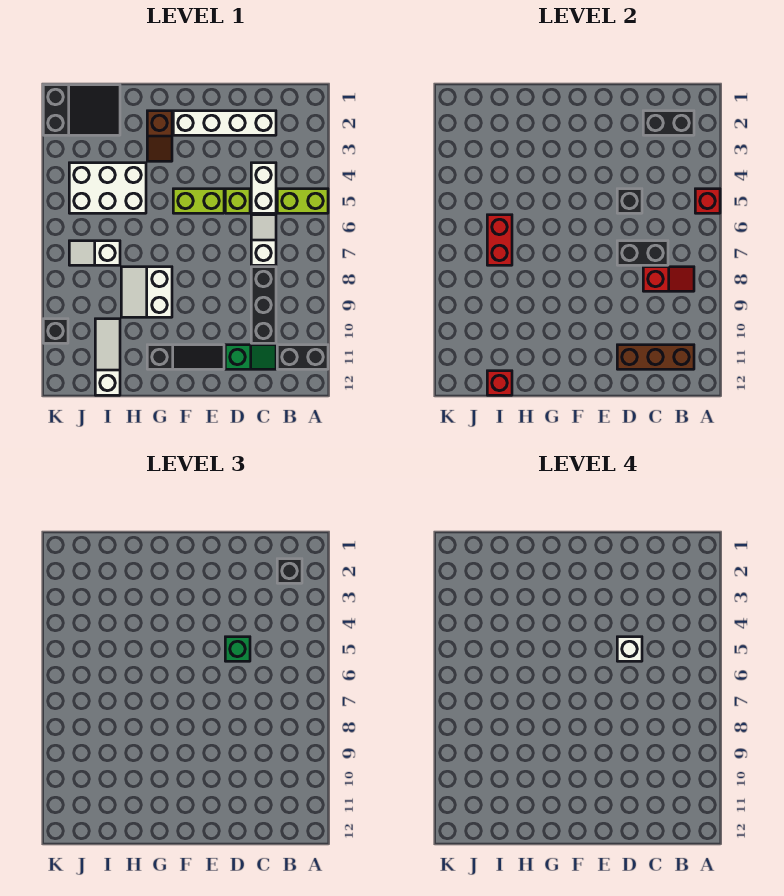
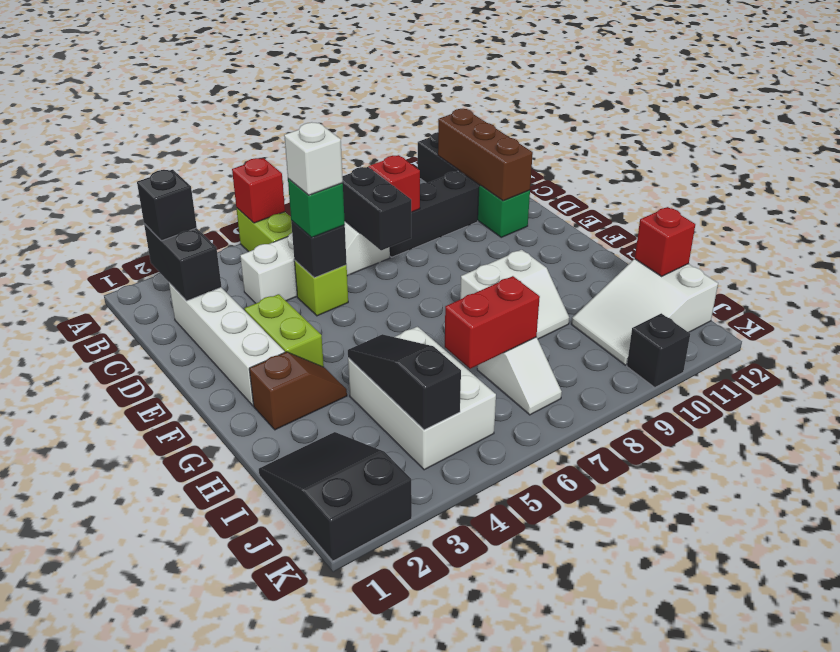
lime 1x2 brick [173,189,224,213] -> lime 1x2 brick moved to [245,294,324,367]
black 1x3 slope [147,345,224,369] -> black 1x3 slope moved to [348,334,461,430]
white 1x3 slope [95,319,120,395] -> white 2x3 slope [571,259,718,365]

